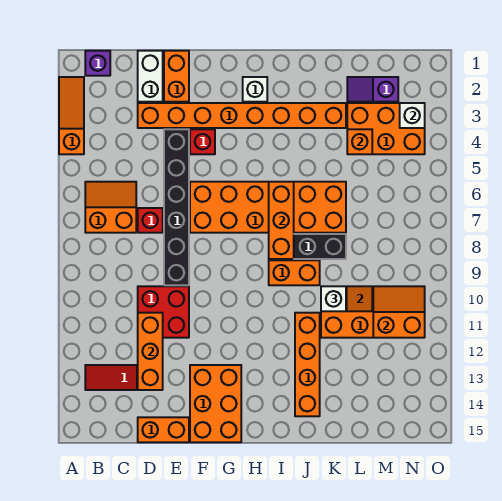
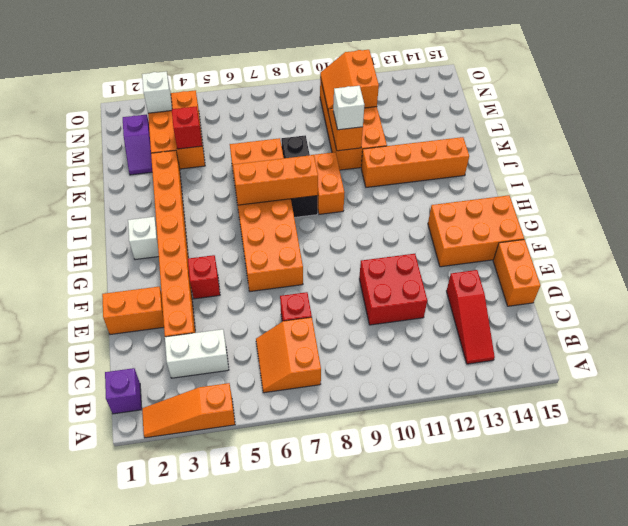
white 1x2 brick [138,51,163,102] -> white 1x2 brick moved to [165,329,229,378]
orange 1x3 brick [138,313,163,390] -> none
black 1x6 brick [164,129,189,285] -> none
orange 1x1 brick [347,129,372,154] -> red 1x1 brick [172,106,202,149]

